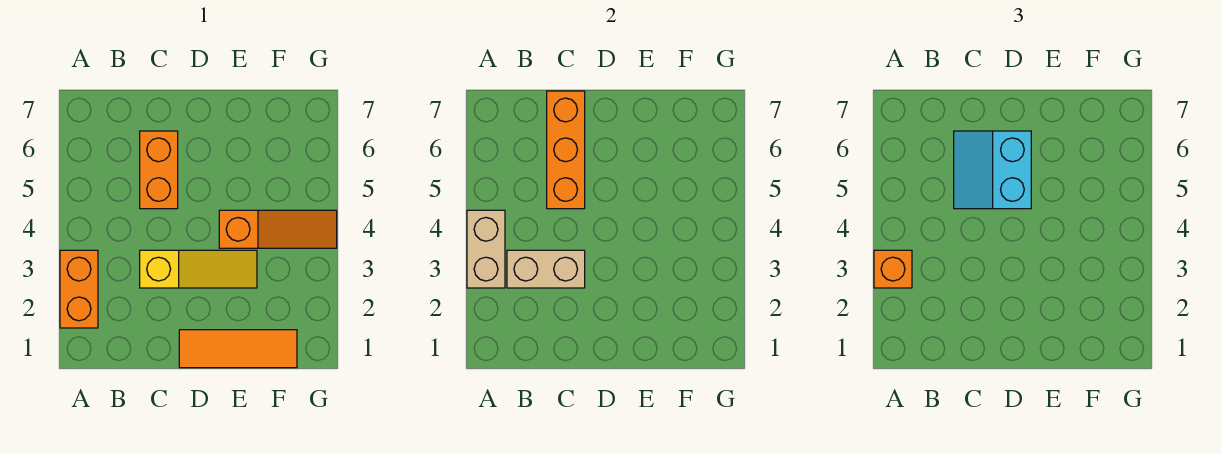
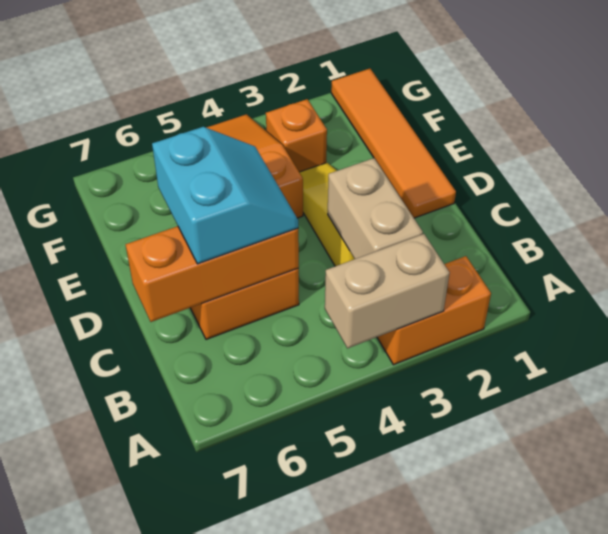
orange 1x1 brick [874,250,912,288] -> orange 1x1 brick moved to [266,99,327,172]
cyan 2x2 slope [954,131,1031,209] -> cyan 2x2 slope turned to [152,127,298,264]
orange 1x3 tile [179,330,297,368] -> orange 1x4 tile [331,69,456,218]

